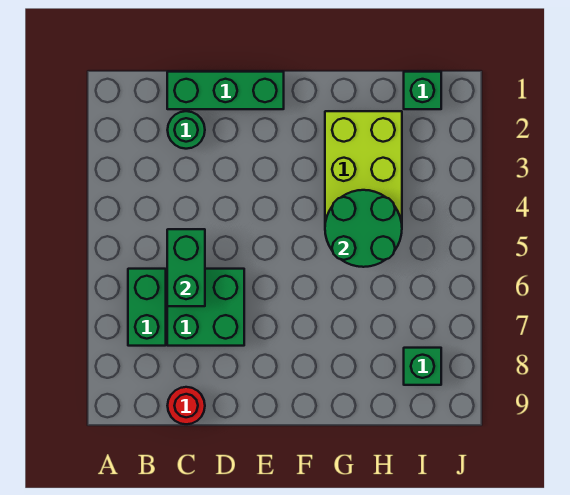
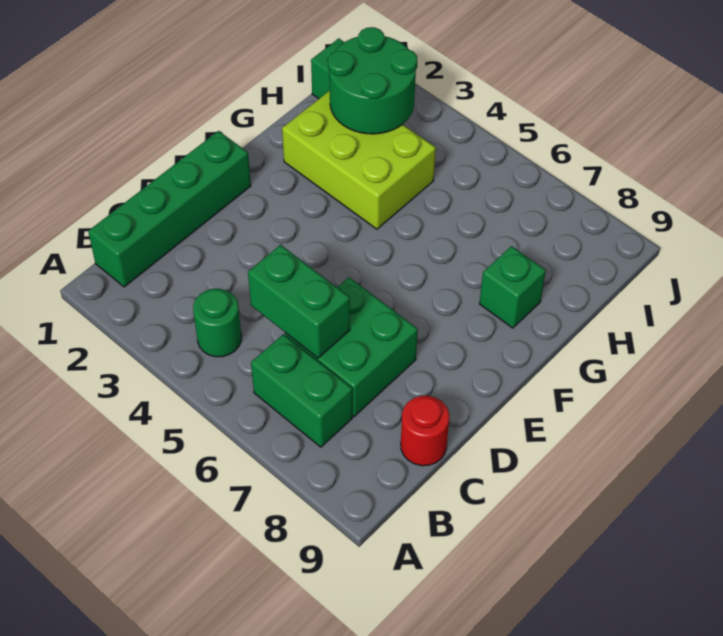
green 1x3 brick [167,72,284,109] -> green 1x4 brick [88,131,251,287]
green 1x1 round brick [168,111,205,149] -> green 1x1 round brick moved to [193,289,241,357]
green 2x2 round brick [325,190,402,267] -> green 2x2 round brick moved to [328,27,417,134]
green 1x1 brick [404,348,441,385] -> green 1x1 brick moved to [479,246,546,328]

